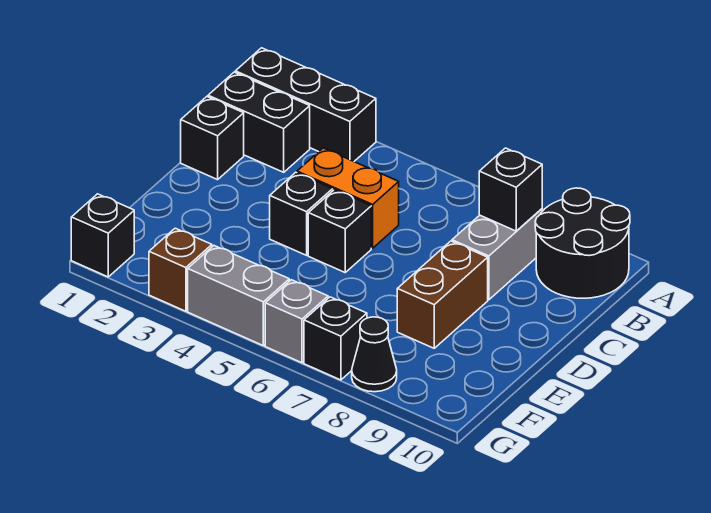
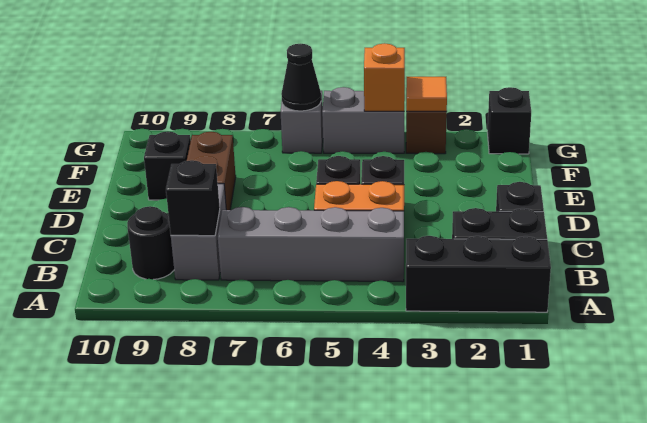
black 2x2 round brick [535,188,630,298] -> black 1x1 round brick [127,206,174,279]
none -> grey 1x4 brick [218,207,404,282]
none -> orange 1x1 tile [406,77,447,111]
none -> orange 1x1 brick [364,43,405,111]
black 1x1 brick [304,297,367,380] -> black 1x1 brick moved to [144,131,191,200]
black 1x1 cone [352,317,397,392] -> black 1x1 cone moved to [281,44,321,111]

